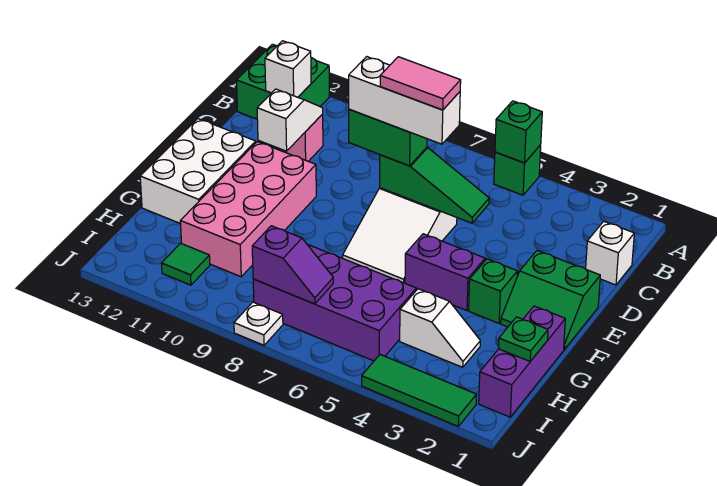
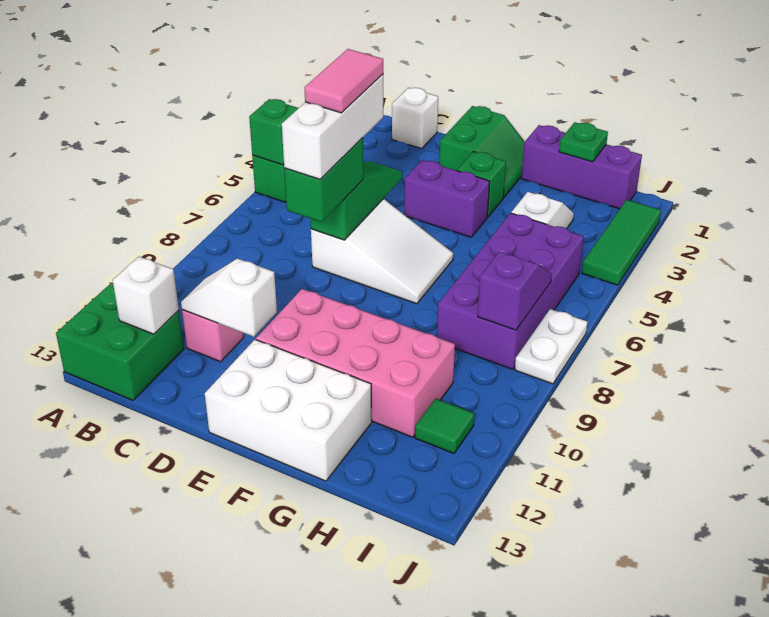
purple 1x2 brick [405,234,485,311] -> purple 1x2 brick turned to [404,160,490,237]
white 1x1 plate [234,302,283,345] -> white 1x2 plate [515,309,587,384]

